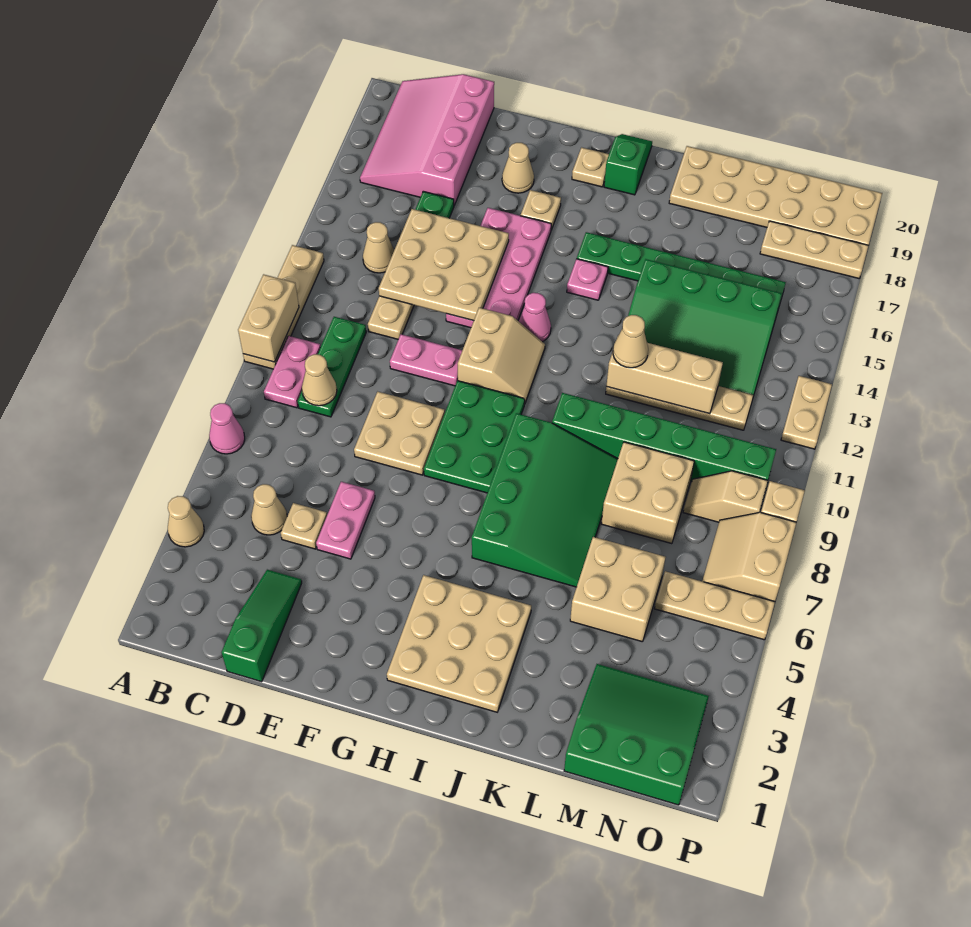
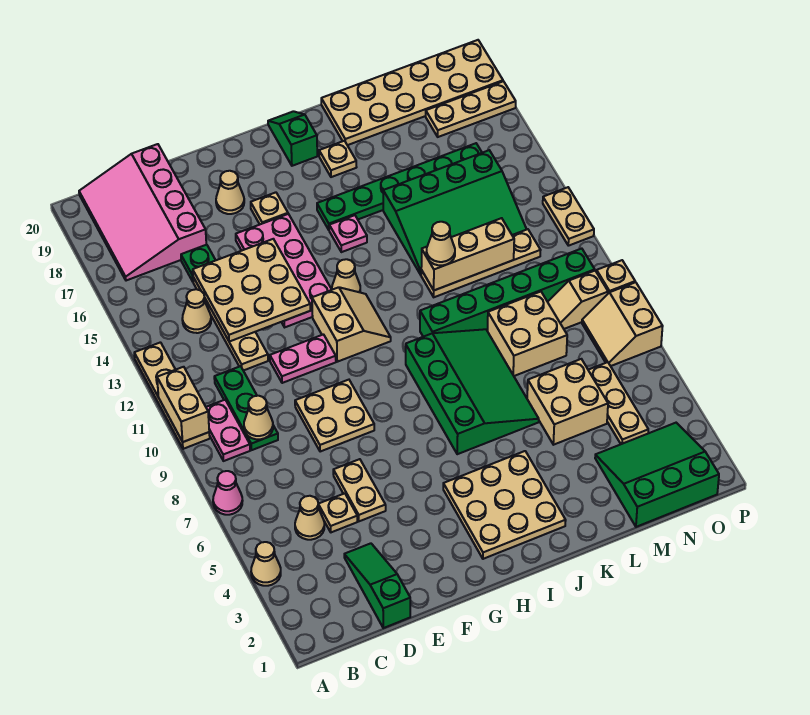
pink 1x2 plate [316,482,375,559] -> tan 1x2 plate [333,459,386,521]
green 2x3 plate [424,381,525,493] -> none
pink 1x1 cone [519,293,551,342] -> tan 1x1 cone [332,259,360,292]
tan 1x1 plate [572,147,609,187] -> tan 1x1 plate moved to [319,141,357,177]
tan 1x3 plate [655,571,775,640] -> tan 1x3 plate turned to [588,362,648,444]

